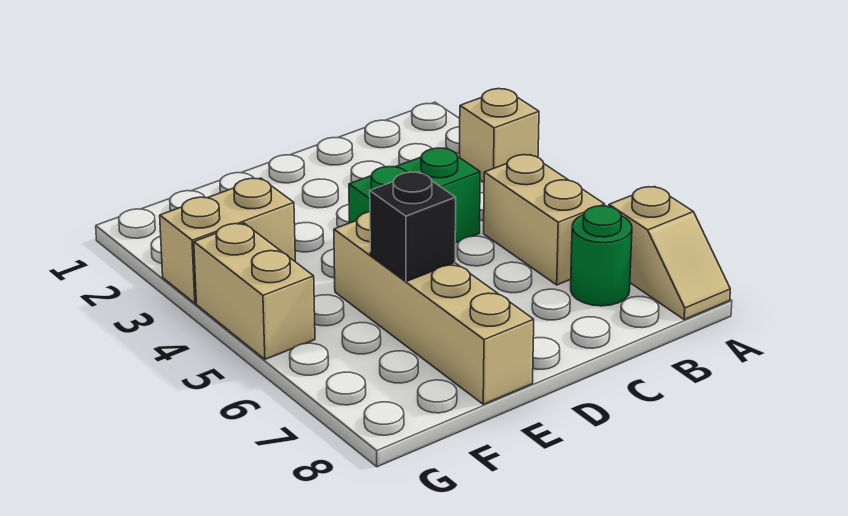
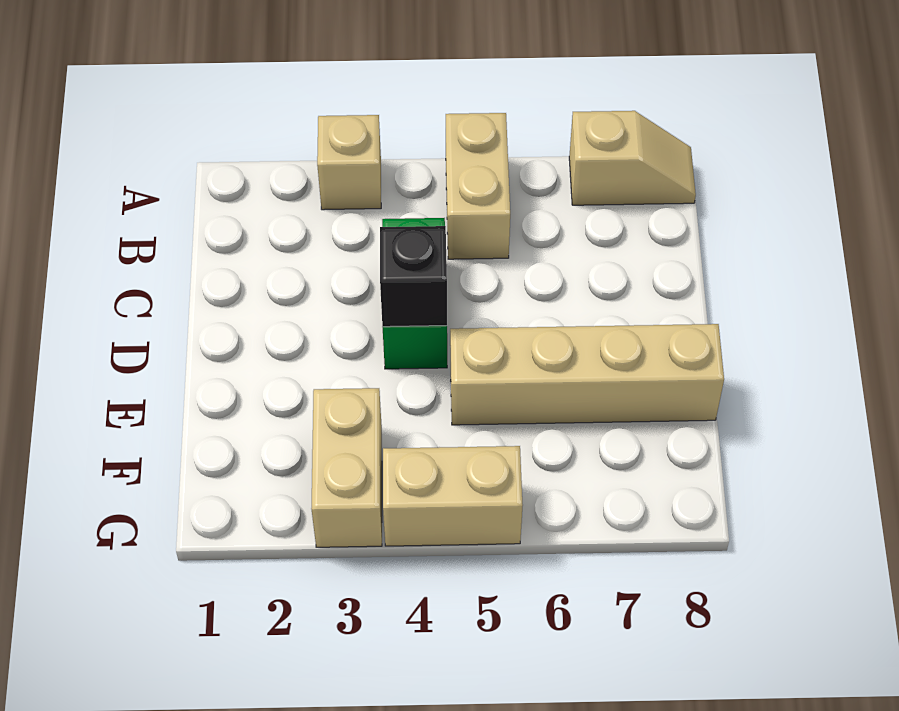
tan 1x2 brick [484,155,605,285] -> tan 1x2 brick turned to [446,113,510,259]
green 1x1 round brick [571,206,632,306] -> none
black 1x1 brick [370,172,456,282] -> black 1x1 brick moved to [380,226,447,327]

